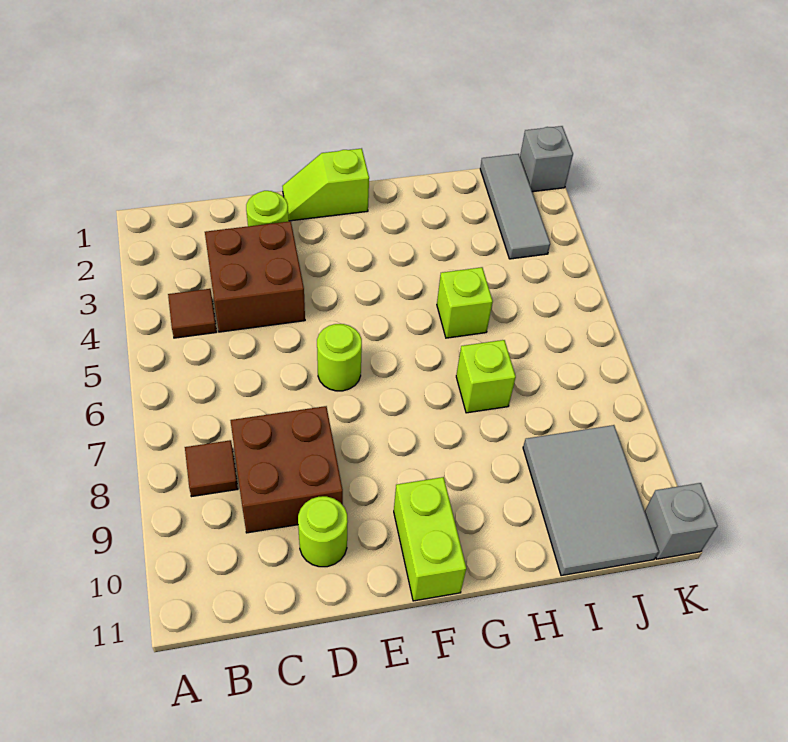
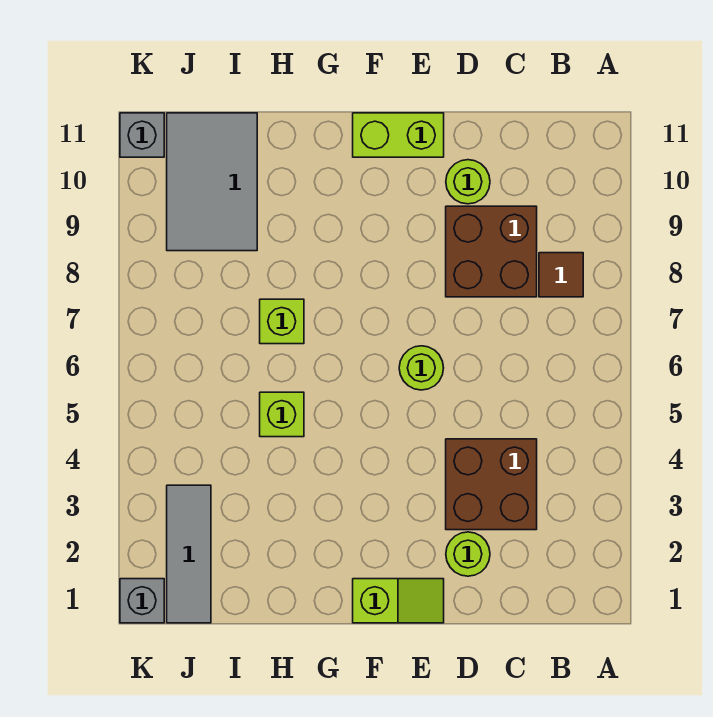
brown 1x1 tile [168,289,217,338] -> none
lime 1x2 brick [394,477,466,601] -> lime 1x2 brick turned to [353,113,444,157]

